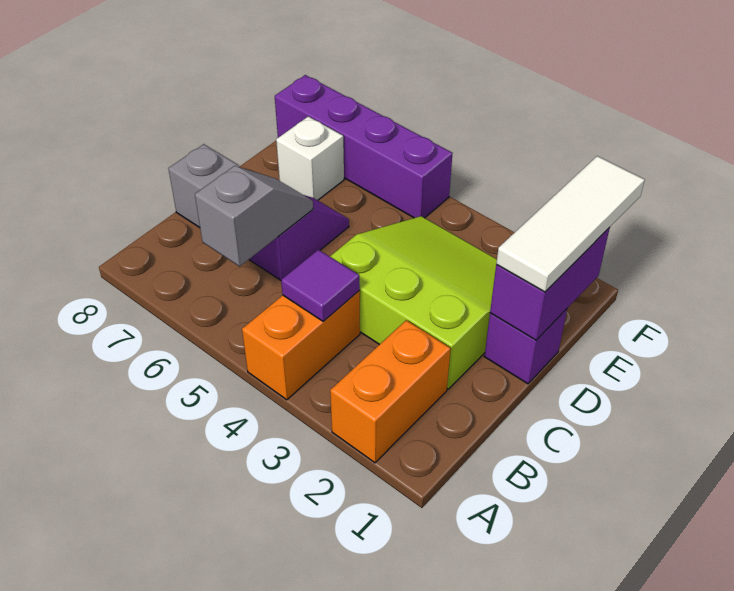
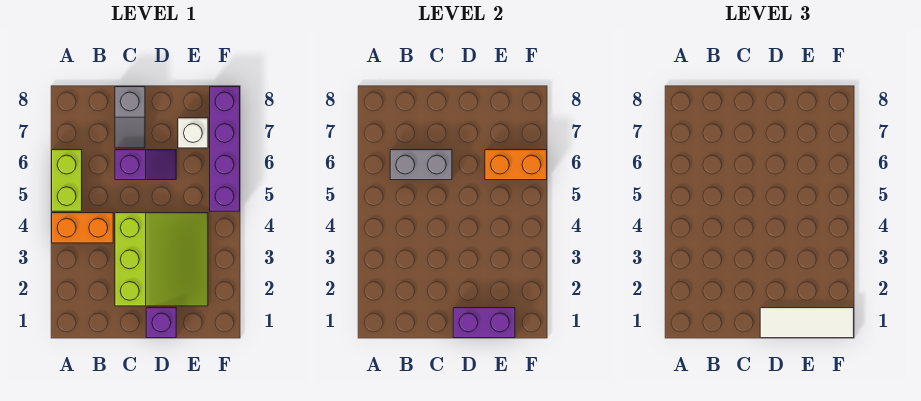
orange 1x2 brick [330,320,451,463] -> orange 1x2 brick moved to [485,150,547,180]
none -> lime 1x2 brick [52,150,82,211]
purple 1x1 tile [281,250,360,321] -> none
grey 1x2 slope [195,166,313,266] -> grey 1x2 brick [390,150,452,180]

